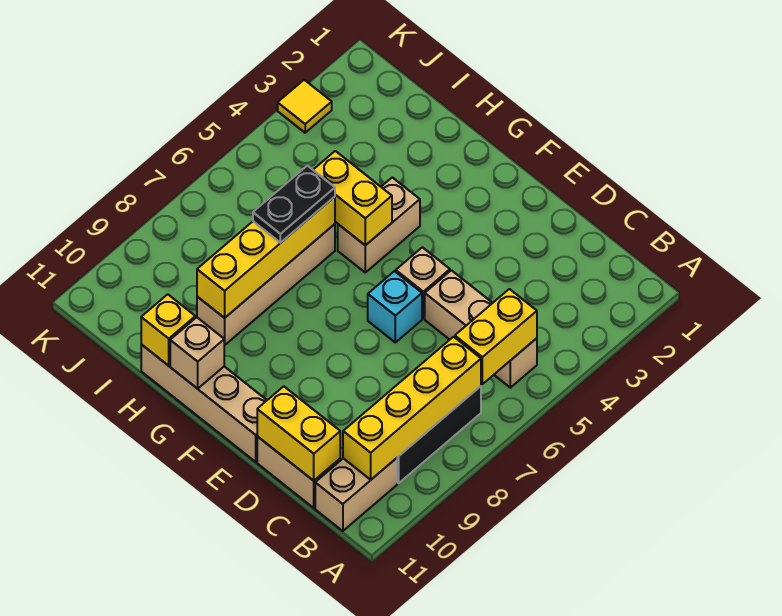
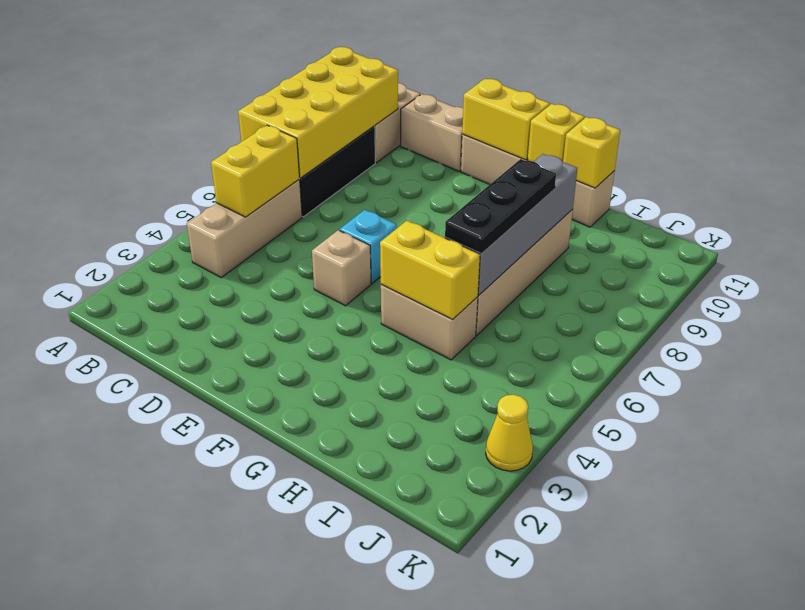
tan 1x3 brick [425,270,537,388] -> tan 1x3 brick turned to [187,180,302,277]
yellow 1x4 brick [343,337,481,480] -> yellow 2x4 brick [238,47,398,178]
yellow 1x2 brick [257,386,340,481] -> yellow 1x2 brick moved to [462,79,550,160]
tan 1x2 brick [338,177,420,272] -> tan 1x2 brick turned to [381,284,478,360]
tan 1x1 brick [170,317,224,389] -> yellow 1x1 brick [528,104,584,162]
yellow 1x4 brick [197,197,335,318] -> grey 1x4 brick [445,154,577,295]
black 1x2 plate [253,166,335,243] -> black 1x3 plate [445,159,556,252]
yellow 1x1 tile [278,80,332,133] -> yellow 1x1 cone [486,395,533,471]

